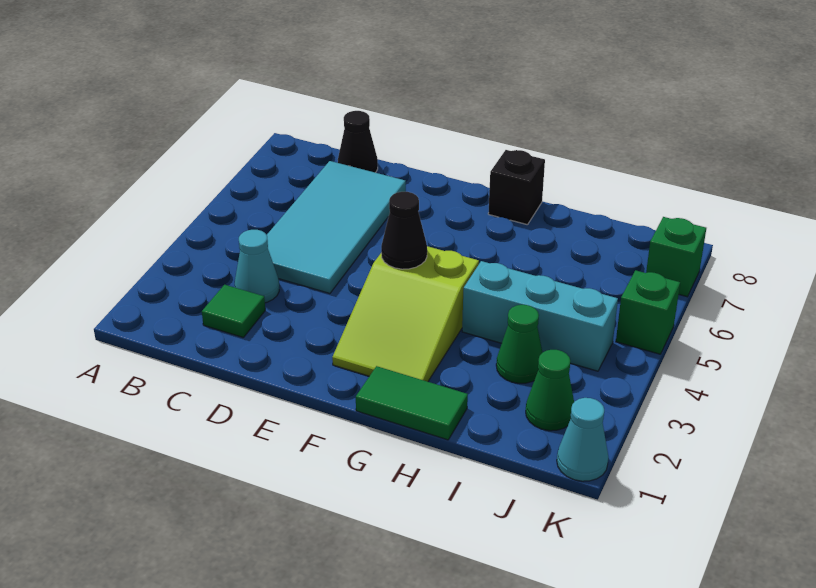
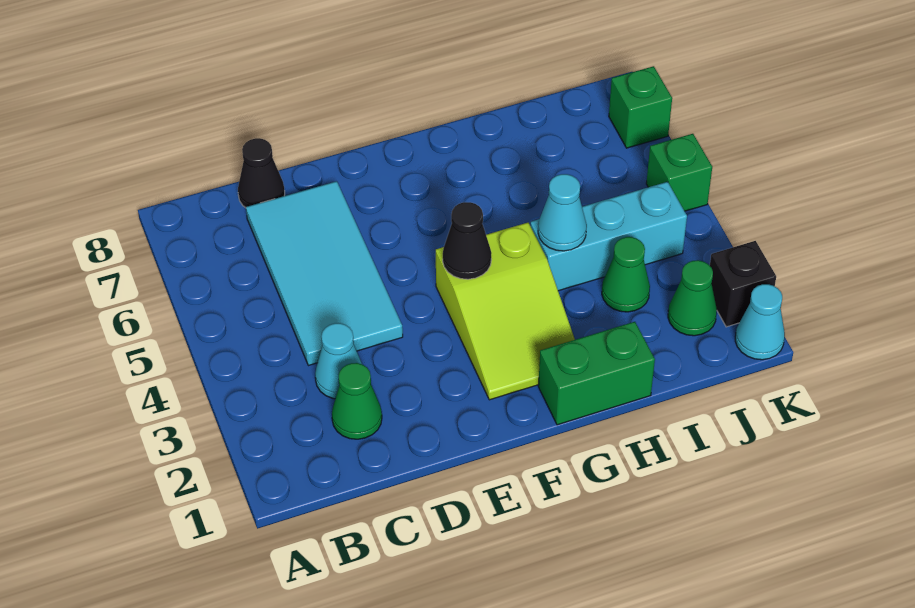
green 1x1 tile [202,285,265,337] -> green 1x1 cone [332,363,382,439]
green 1x2 tile [356,366,468,440] -> green 1x2 brick [538,322,655,425]
black 1x1 brick [488,150,545,225] -> black 1x1 brick moved to [710,241,776,327]
none -> cyan 1x1 cone [538,174,587,251]

